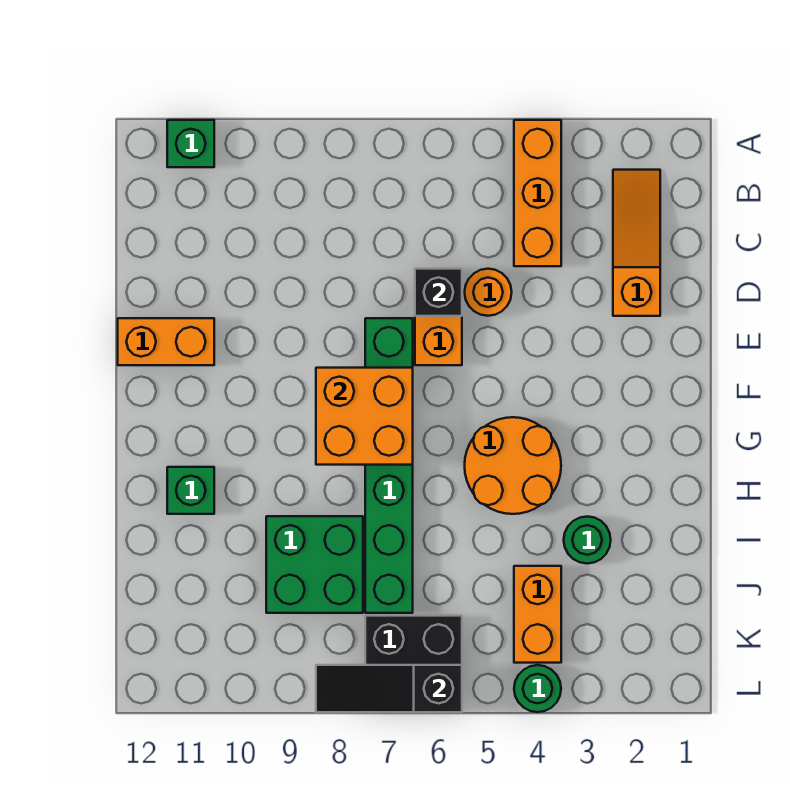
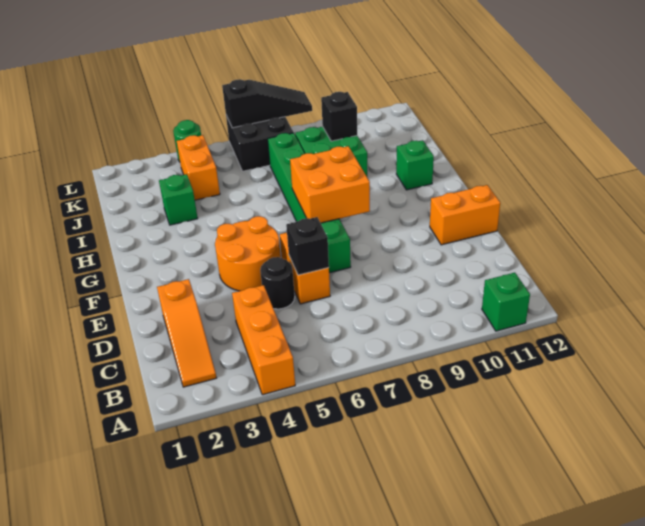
orange 1x1 round brick [465,269,512,316] -> black 1x1 round brick [260,257,295,309]
orange 2x2 round brick [465,417,561,514] -> orange 2x2 round brick moved to [215,216,281,291]
green 1x1 round brick [564,516,611,564] -> green 1x1 brick [159,174,198,225]
none -> black 1x1 brick [321,92,357,141]

